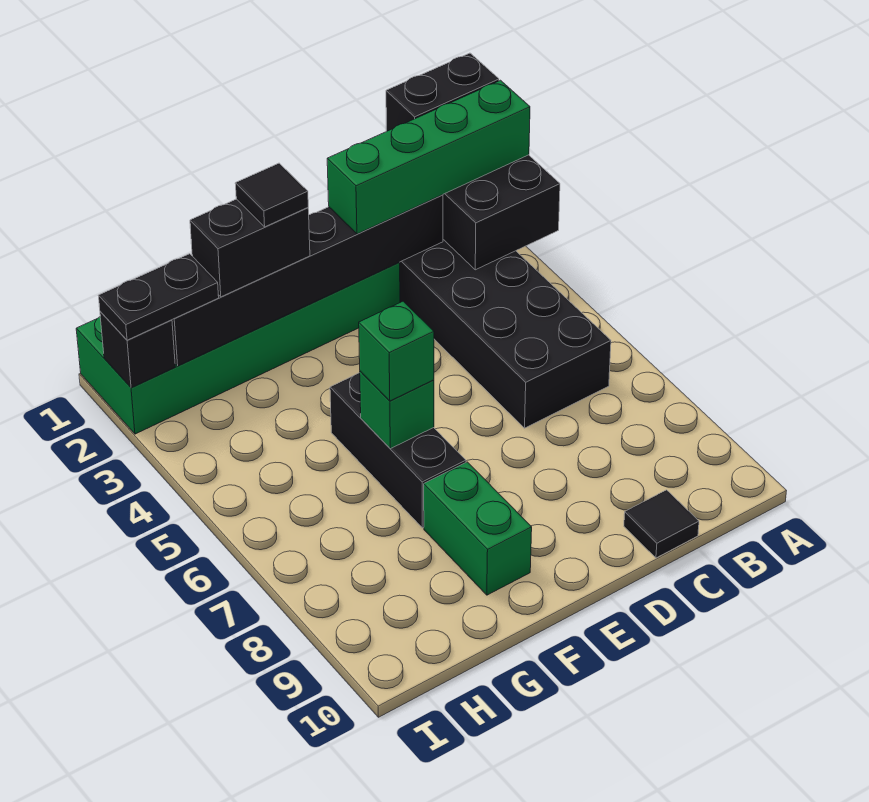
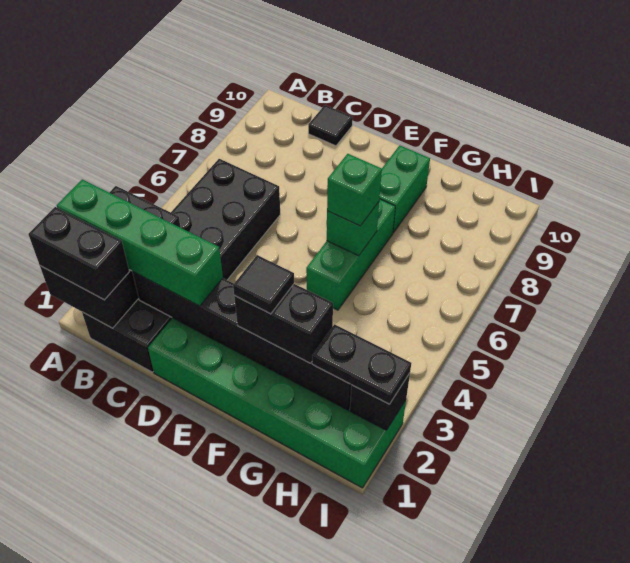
black 1x3 brick [330,373,466,528] -> green 1x3 brick [306,199,395,310]

